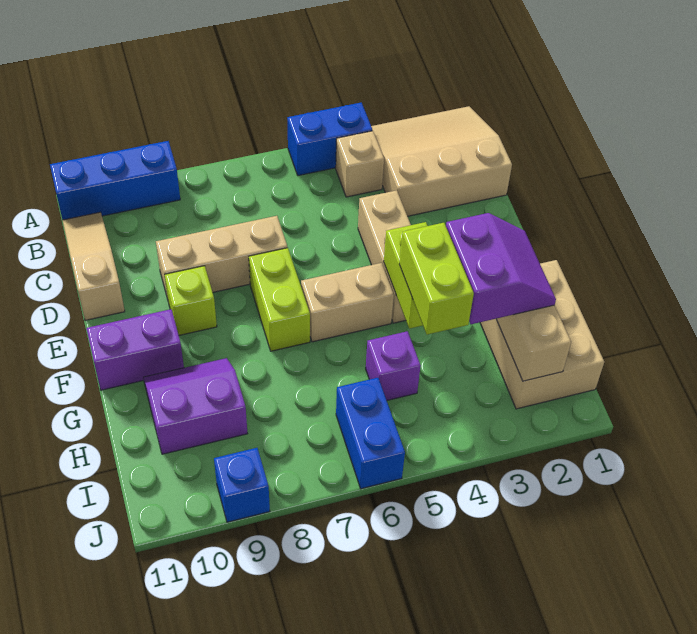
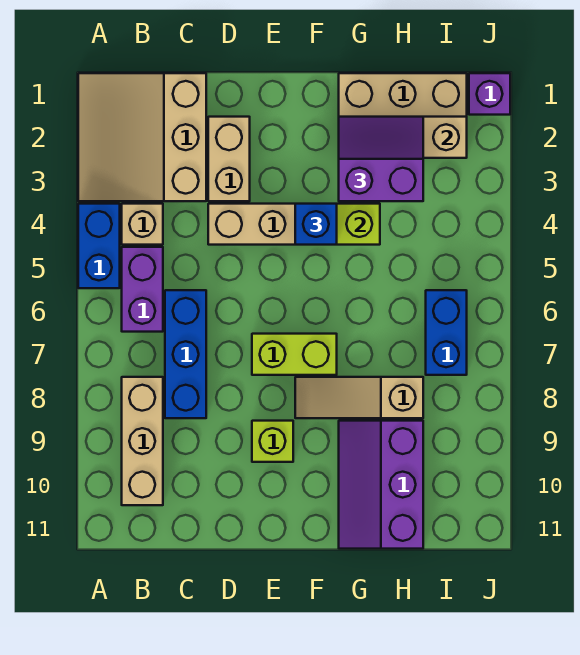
blue 1x3 brick [50,141,180,220] -> blue 1x3 brick moved to [165,290,206,418]
tan 1x3 slope [63,212,125,320] -> tan 1x3 slope moved to [295,377,423,418]
tan 1x3 brick [156,216,287,299] -> tan 1x3 brick moved to [122,377,163,505]
tan 1x2 brick [301,263,394,342] -> tan 1x2 brick moved to [208,117,250,201]
purple 1x2 brick [86,309,184,390] -> purple 1x2 brick moved to [122,247,163,332]
lime 1x2 brick [399,223,474,335] -> none
purple 2x2 slope [143,358,248,454] -> purple 2x3 slope [339,421,423,549]
purple 1x1 brick [366,331,421,400] -> purple 1x1 brick moved to [469,73,510,115]
blue 1x2 brick [336,378,405,489] -> blue 1x2 brick turned to [426,290,467,375]
blue 1x1 brick [214,448,270,522] -> blue 1x1 brick moved to [295,204,337,245]

